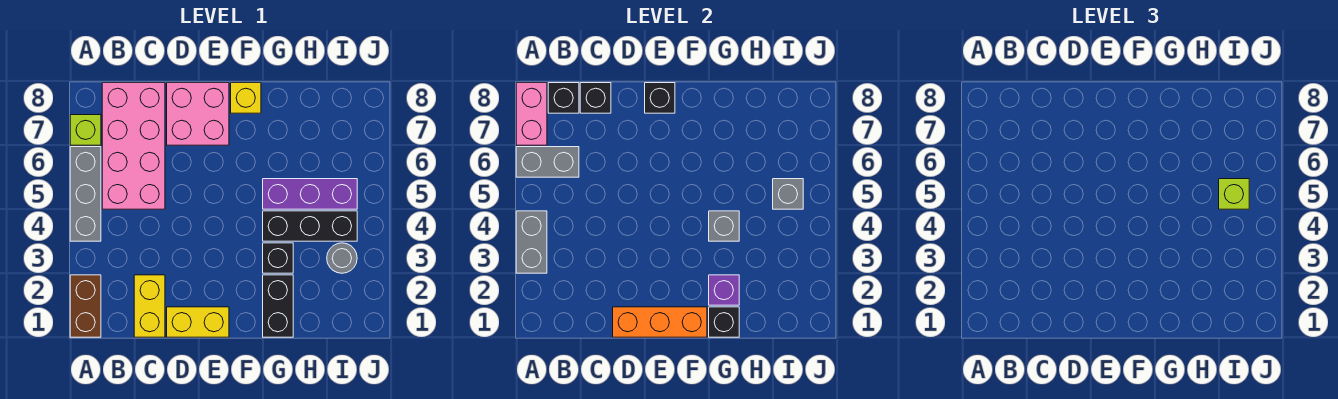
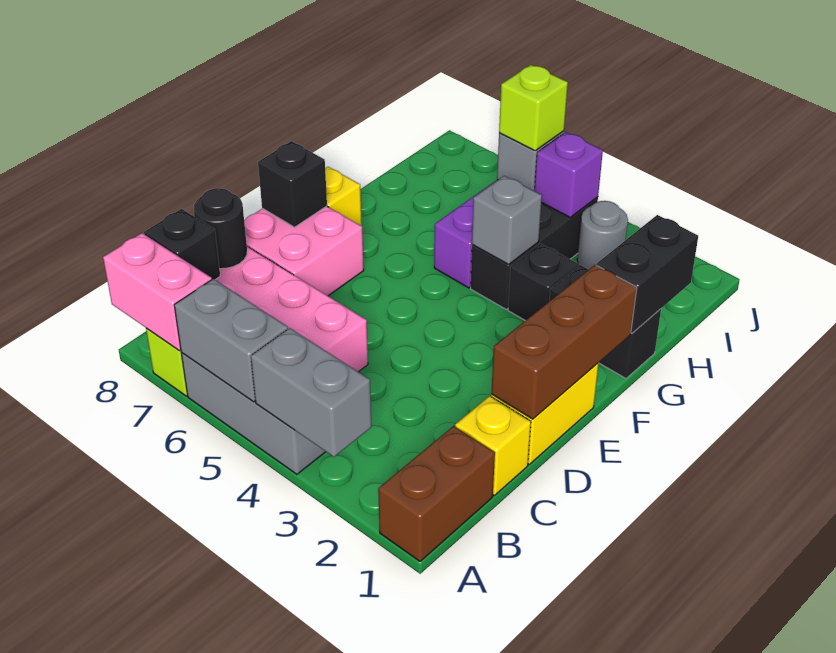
brown 1x2 brick [70,275,101,337] -> brown 1x2 brick turned to [378,426,495,561]
grey 1x2 brick [516,147,579,177] -> grey 1x2 brick turned to [174,279,288,402]
yellow 1x2 brick [134,275,165,337] -> yellow 1x1 brick [455,396,531,495]
black 1x1 brick [580,83,611,113] -> black 1x1 round brick [194,188,247,269]
orange 1x3 brick [613,307,707,337] -> brown 1x3 brick [491,265,637,419]
black 1x1 brick [709,307,739,337] -> black 1x2 brick [596,215,698,333]
purple 1x1 brick [709,275,739,305] -> purple 1x1 brick moved to [535,132,603,218]

